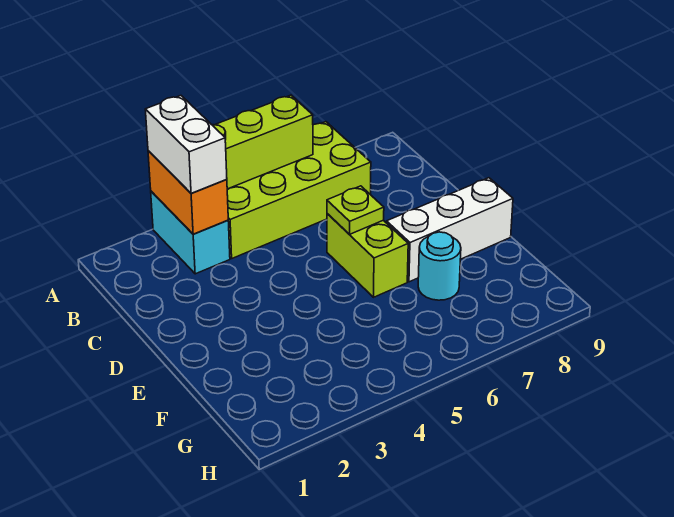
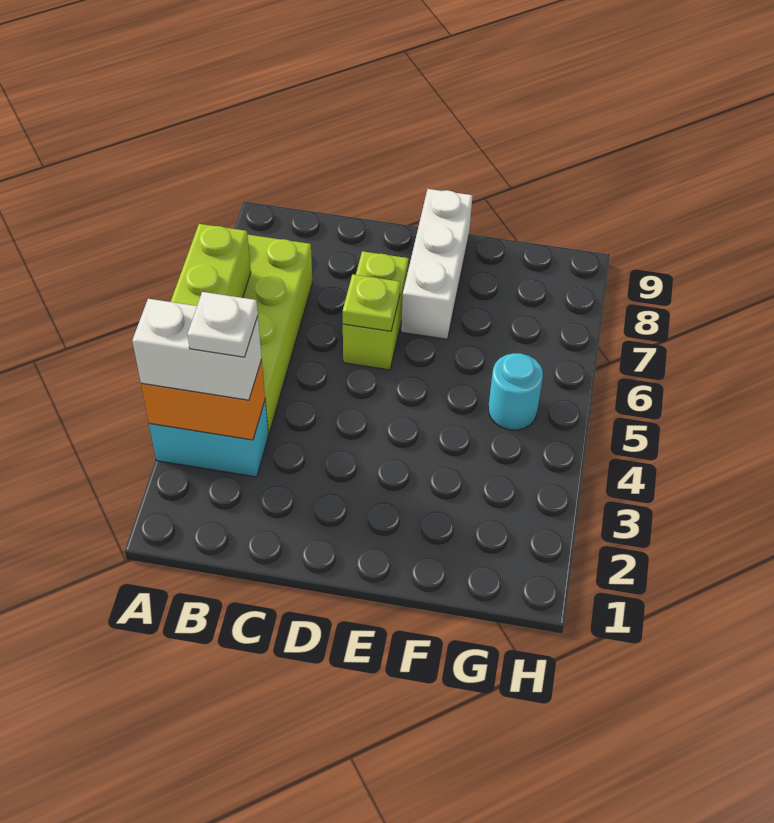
none -> white 1x1 plate [187,292,258,357]
lime 1x2 brick [327,214,408,297] -> lime 1x2 brick turned to [343,251,409,370]
cyan 1x1 round brick [418,232,461,300] -> cyan 1x1 round brick moved to [488,353,543,430]

